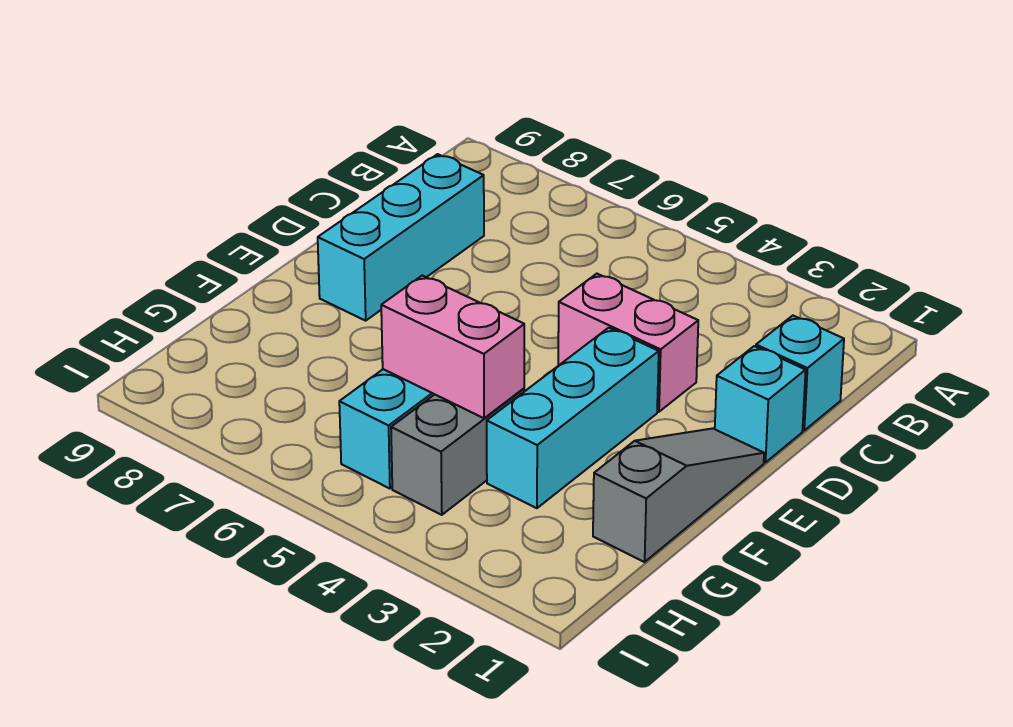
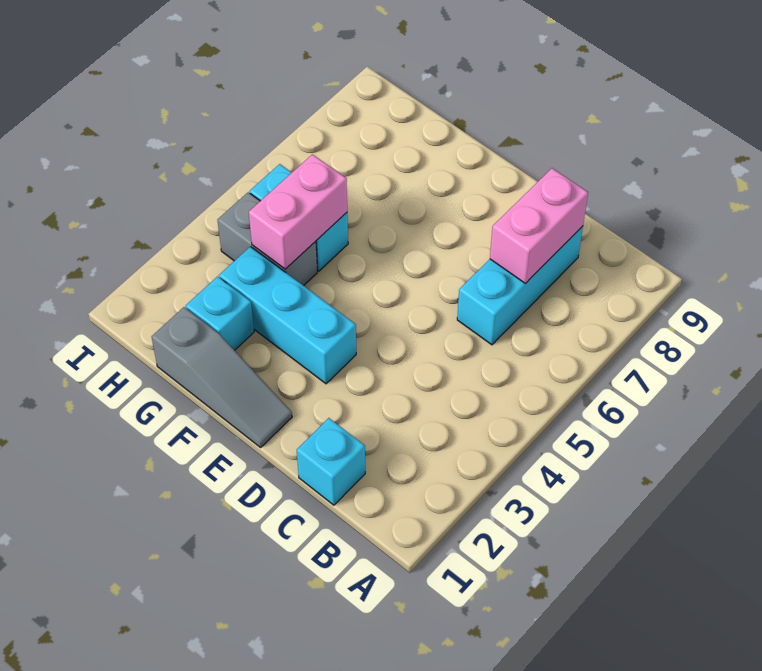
cyan 1x3 brick [318,154,484,321] -> cyan 1x3 brick turned to [457,226,583,345]
cyan 1x1 brick [715,346,806,462] -> cyan 1x1 brick moved to [186,277,254,350]
pink 1x2 brick [558,274,698,412] -> pink 1x2 brick moved to [490,168,588,284]

